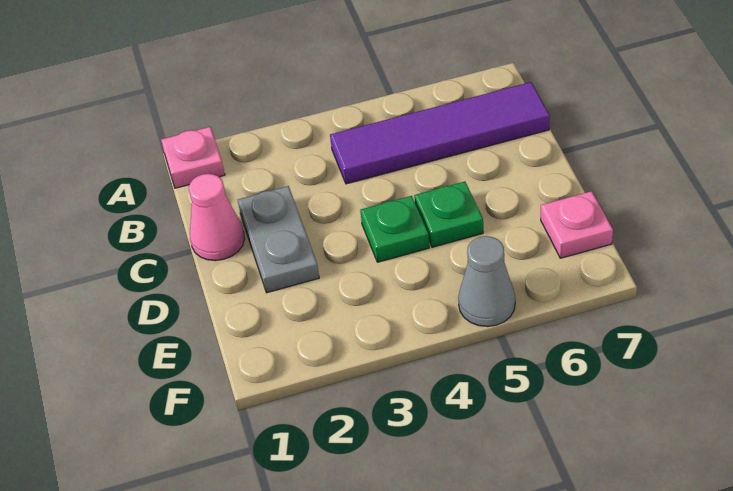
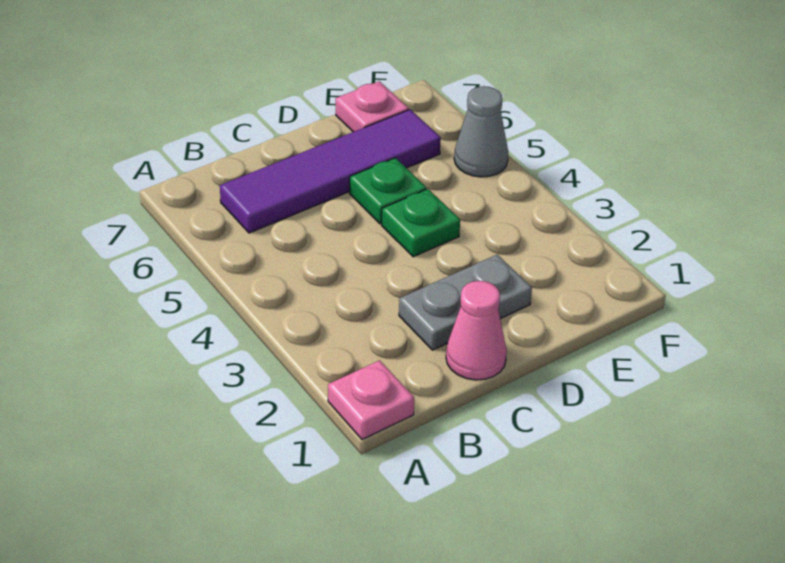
purple 1x4 tile [330,82,550,184] -> purple 1x4 tile turned to [220,110,441,233]

